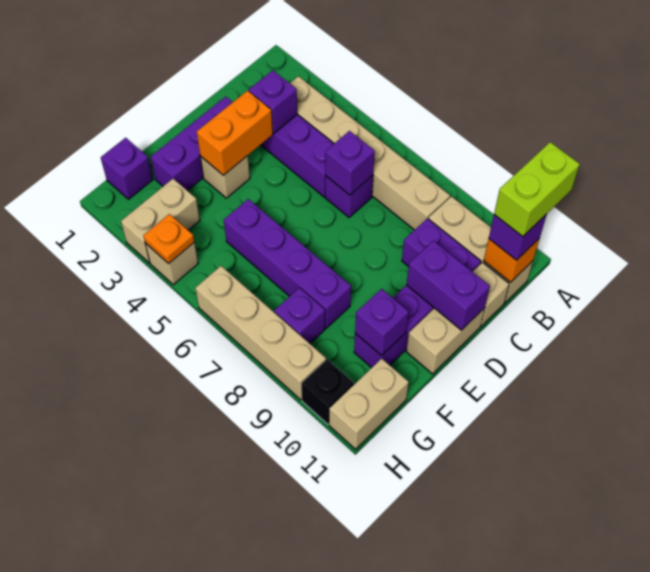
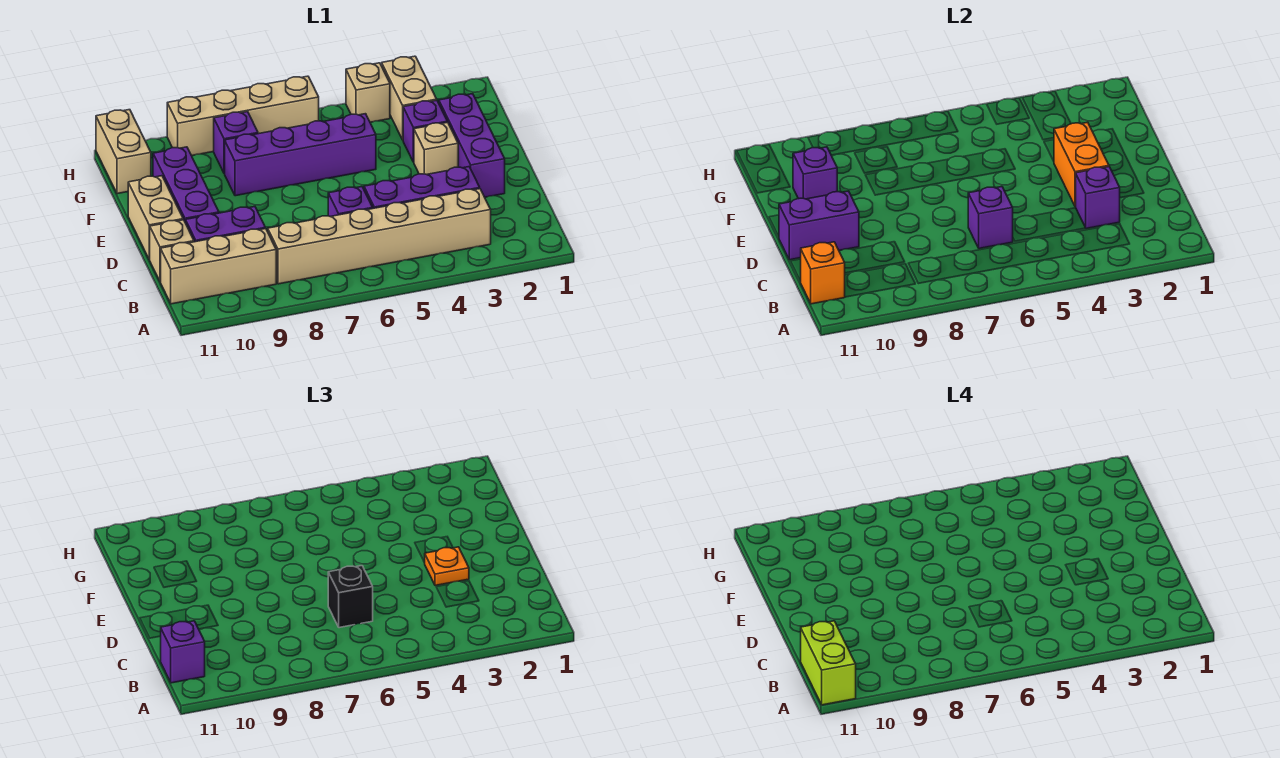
purple 1x1 brick [101,138,153,199] -> purple 1x1 brick moved to [403,100,447,162]
orange 1x1 plate [143,214,194,264] -> orange 1x1 plate moved to [424,547,469,586]
black 1x1 brick [302,359,354,424] -> black 1x1 brick moved to [328,566,373,628]

